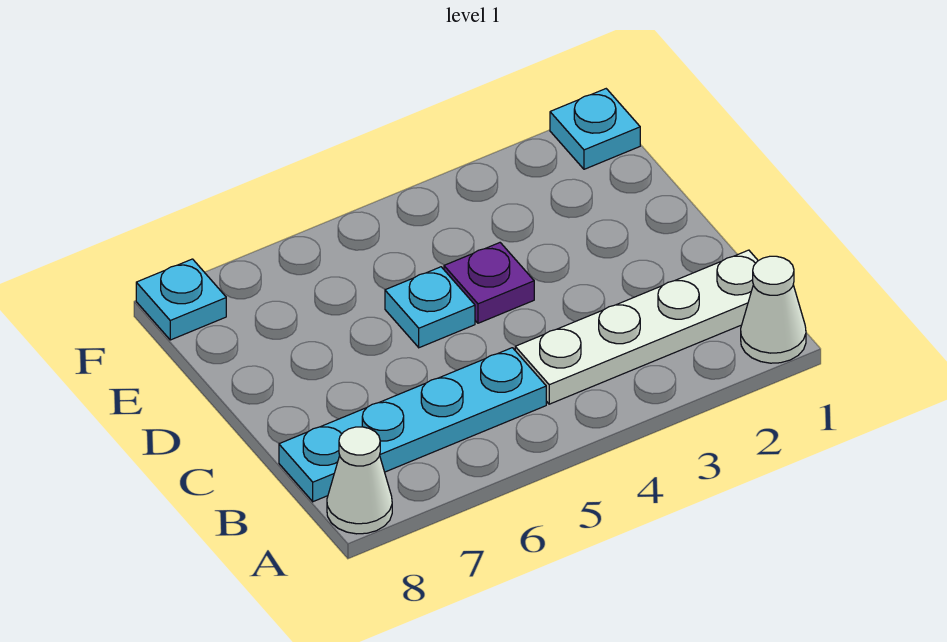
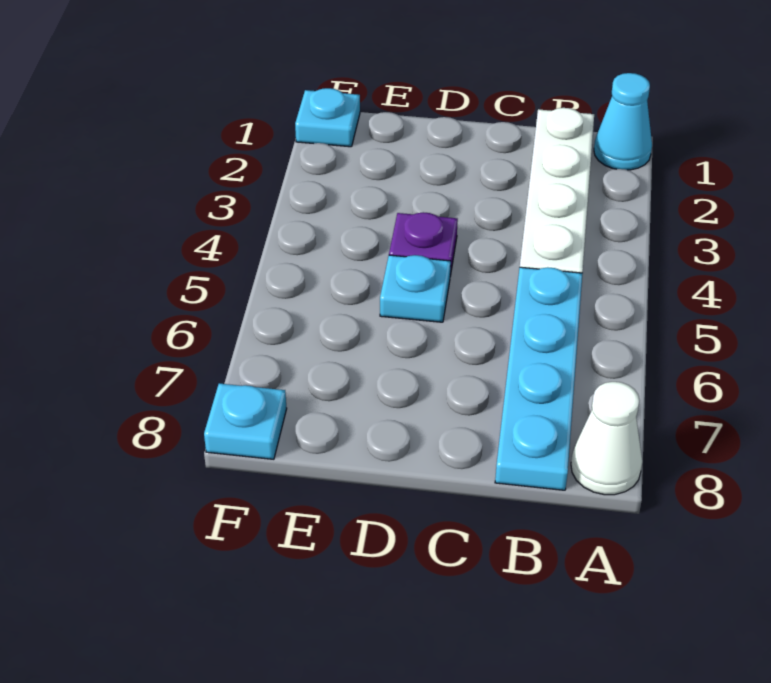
white 1x1 cone [741,256,806,363] -> cyan 1x1 cone [594,73,652,170]

